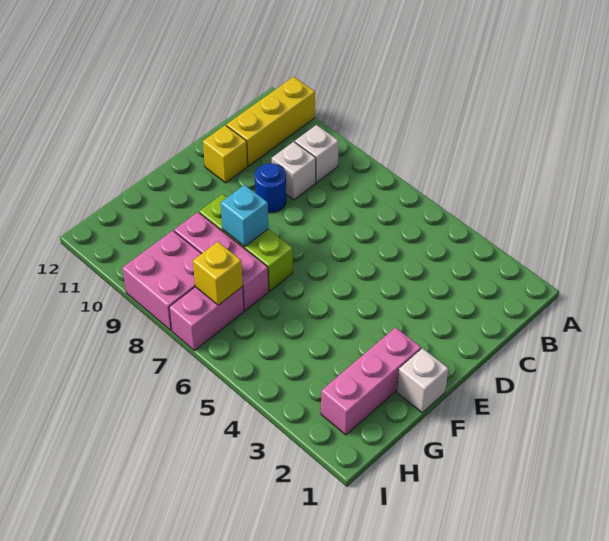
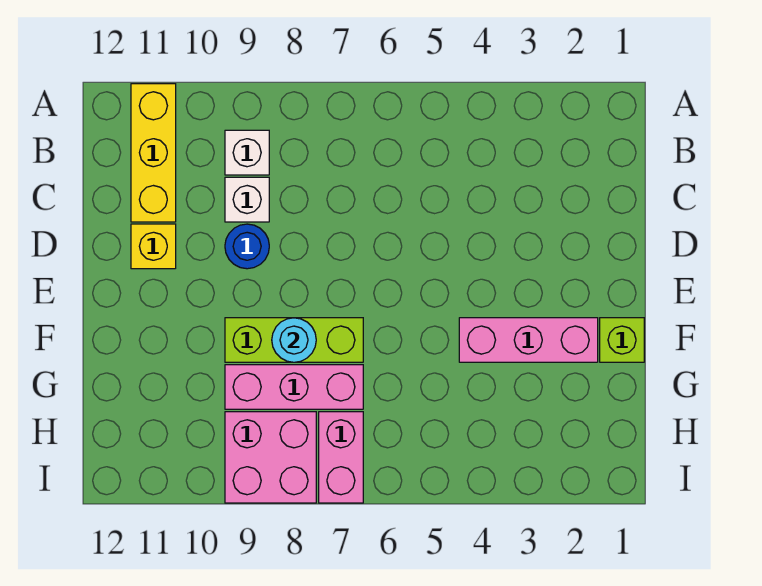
white 1x1 brick [397,348,448,413] -> lime 1x1 brick [600,318,644,362]
pink 1x3 brick [321,328,421,435] -> pink 1x3 brick turned to [459,318,598,362]
cyan 1x1 brick [221,185,268,247] -> cyan 1x1 round brick [272,318,316,362]
yellow 1x1 brick [193,242,243,305] -> none

